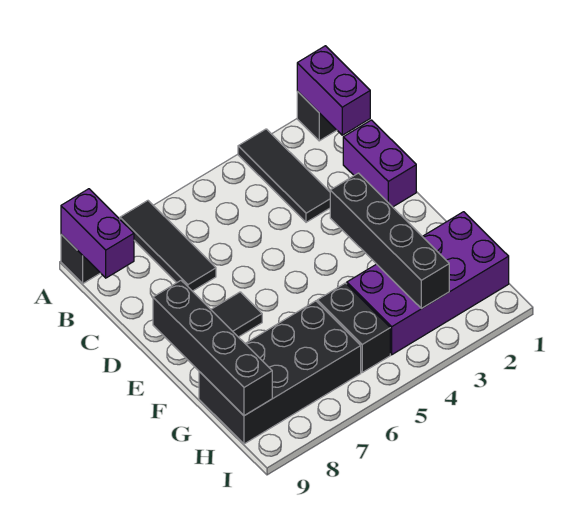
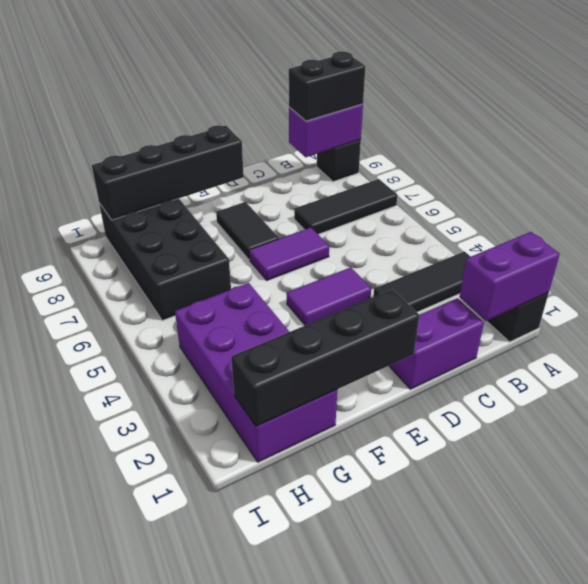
none -> purple 1x2 tile [286,267,371,325]
none -> purple 1x2 tile [249,228,329,280]
black 1x4 brick [330,173,449,308] -> black 1x4 brick moved to [231,289,419,426]
black 1x2 brick [317,283,390,372] -> black 1x2 brick moved to [289,51,365,121]

